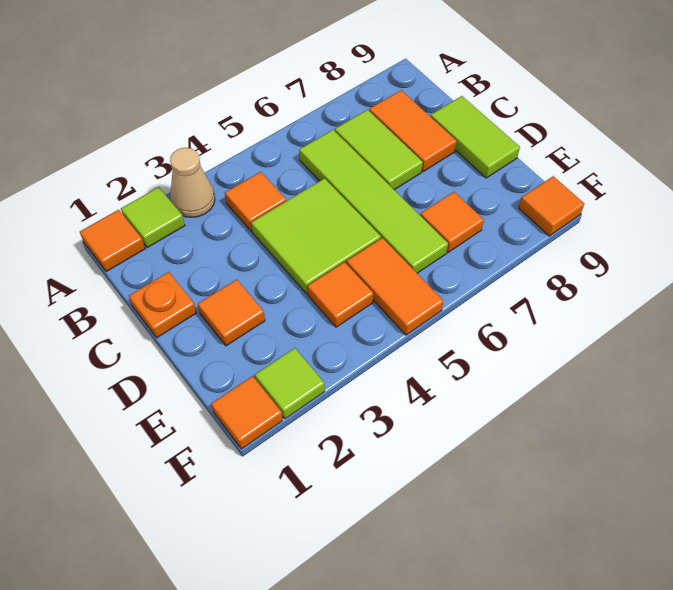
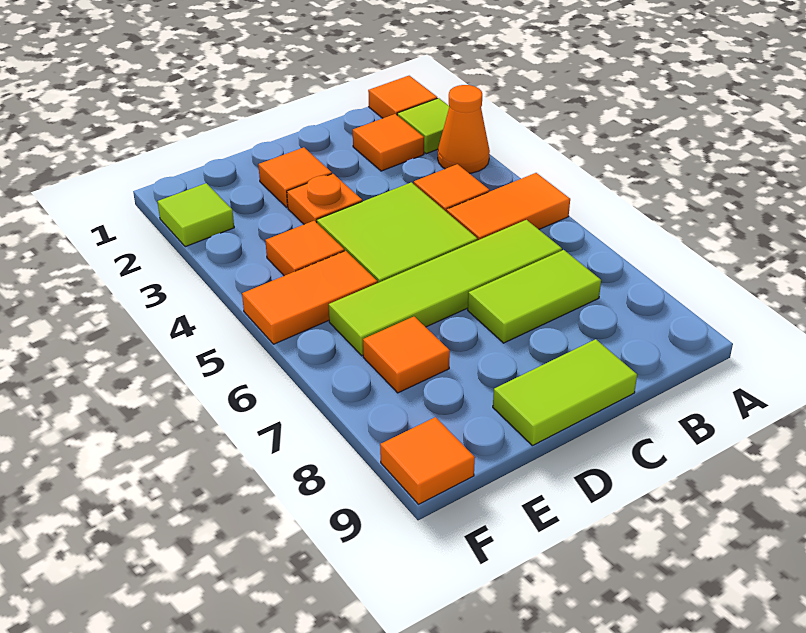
tan 1x1 cone [170,148,215,217] -> orange 1x1 cone [438,85,490,173]
orange 1x2 tile [369,90,457,172] -> orange 1x2 tile moved to [447,173,570,240]
orange 1x1 plate [129,272,196,338] -> orange 1x1 plate moved to [287,174,362,224]
orange 1x1 tile [211,376,283,449] -> orange 1x1 tile moved to [353,114,424,171]

